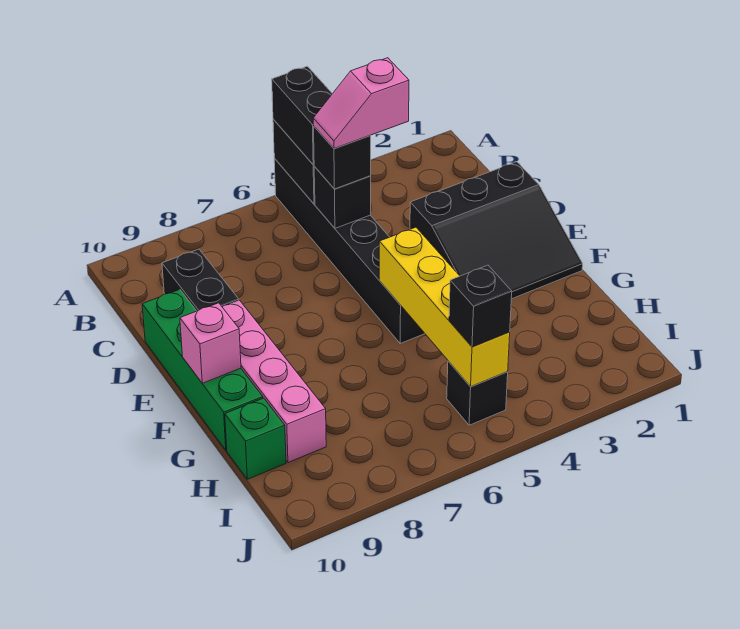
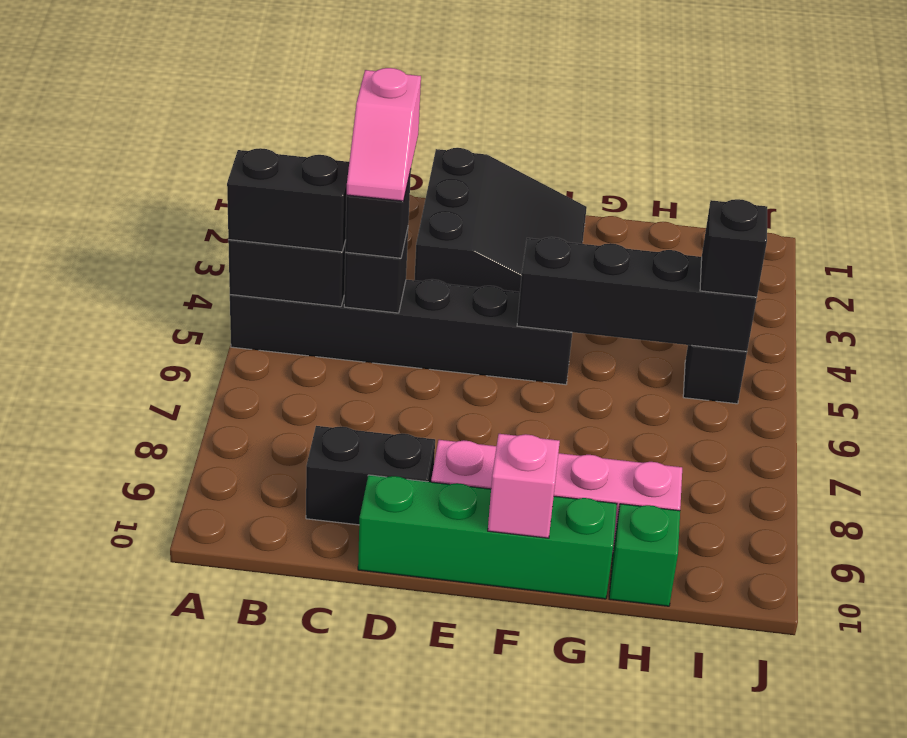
yellow 1x4 brick [379,227,510,387] -> black 1x4 brick [517,237,757,351]

